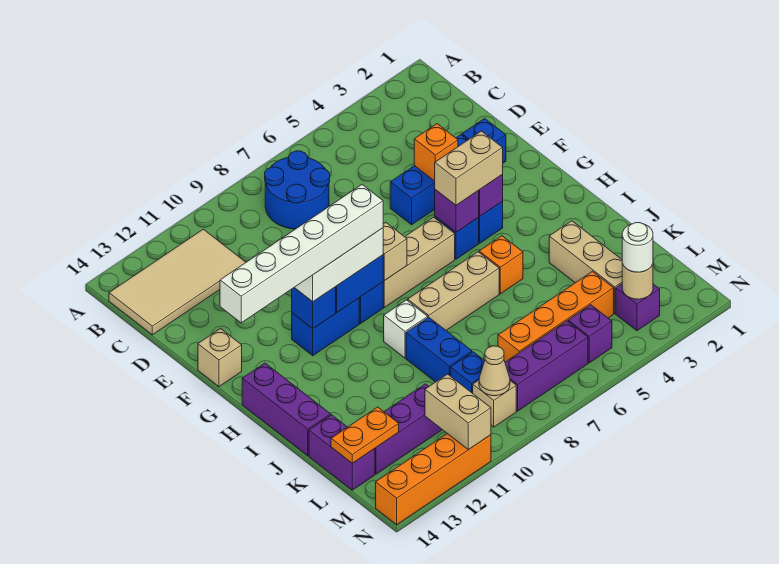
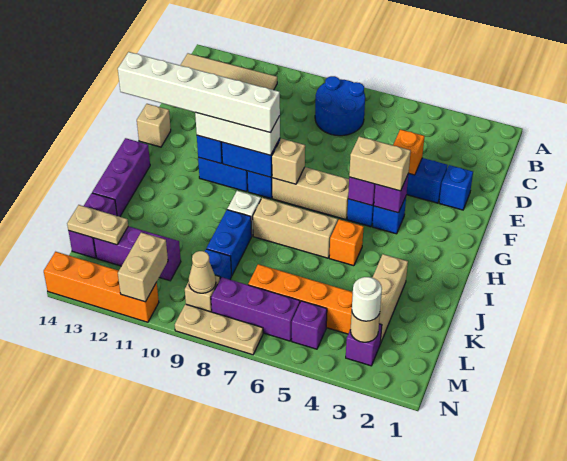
orange 1x2 plate [331,407,399,463] -> tan 1x2 plate [67,205,128,245]
none -> tan 1x3 plate [175,304,263,355]

